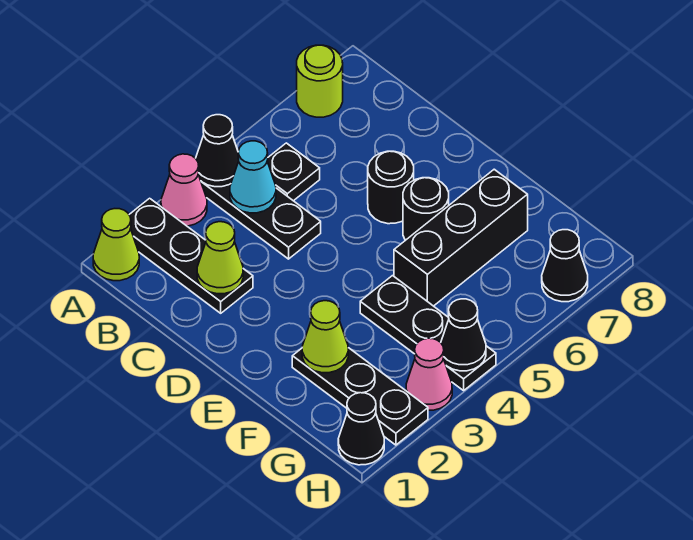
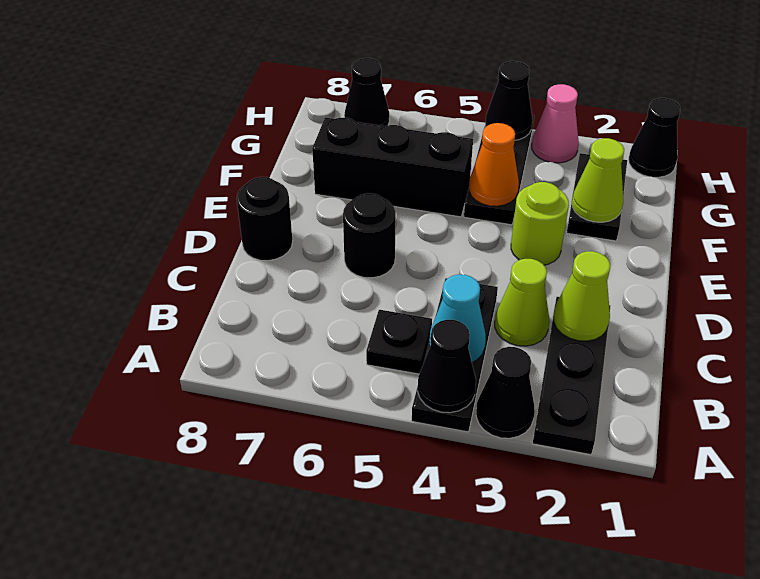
lime 1x1 cone [93,209,139,281] -> lime 1x1 cone moved to [495,259,549,346]
pink 1x1 cone [161,154,207,226] -> black 1x1 cone [476,347,535,438]
lime 1x1 round brick [297,45,343,117] -> lime 1x1 round brick moved to [511,182,569,265]
black 1x1 round brick [403,178,449,240] -> black 1x1 round brick moved to [237,177,292,261]
black 1x3 plate [292,348,428,445] -> black 1x2 plate [567,153,627,241]
none -> orange 1x1 cone [469,123,519,206]

